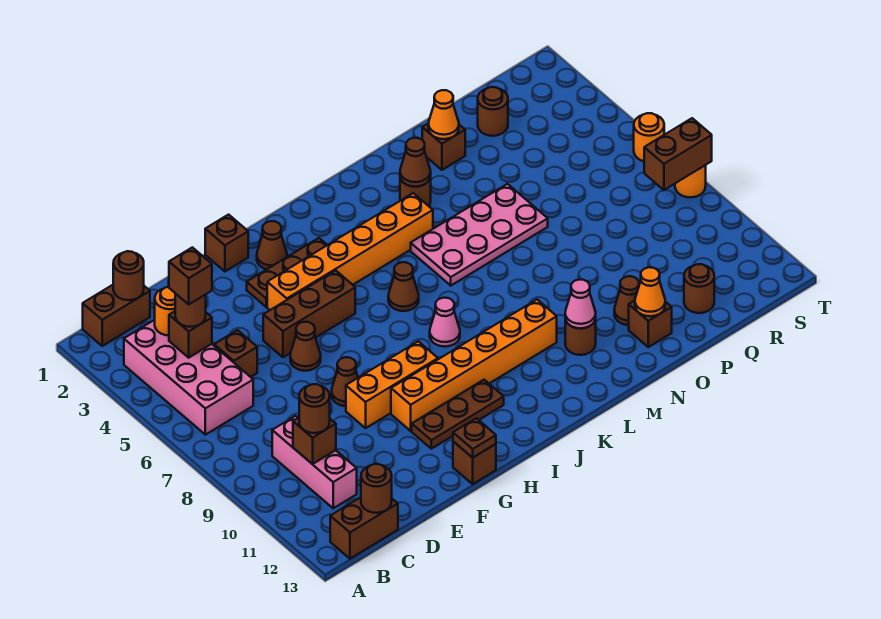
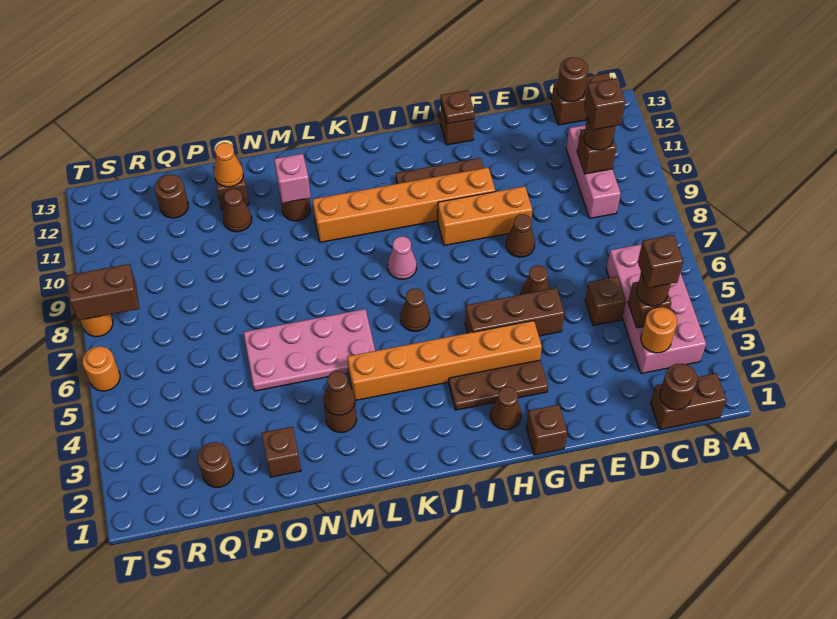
none -> brown 1x1 brick [584,78,625,130]
pink 1x1 cone [565,280,596,328] -> pink 1x1 brick [274,154,311,203]
orange 1x1 cone [428,90,459,139] -> none

